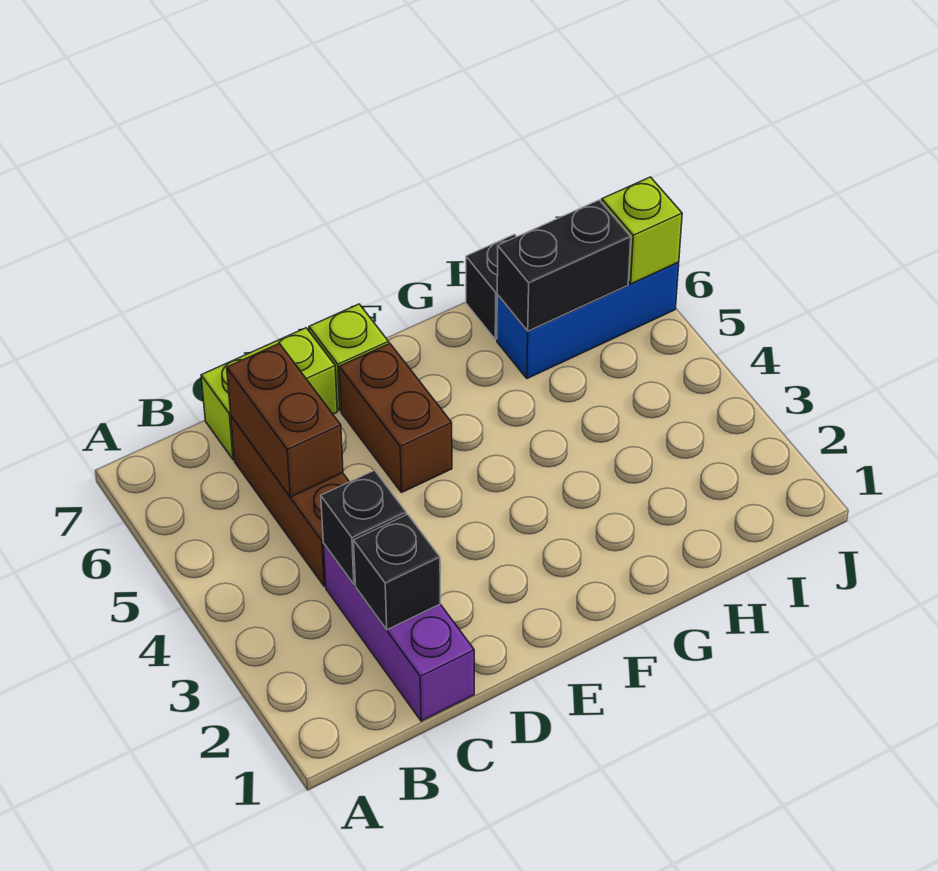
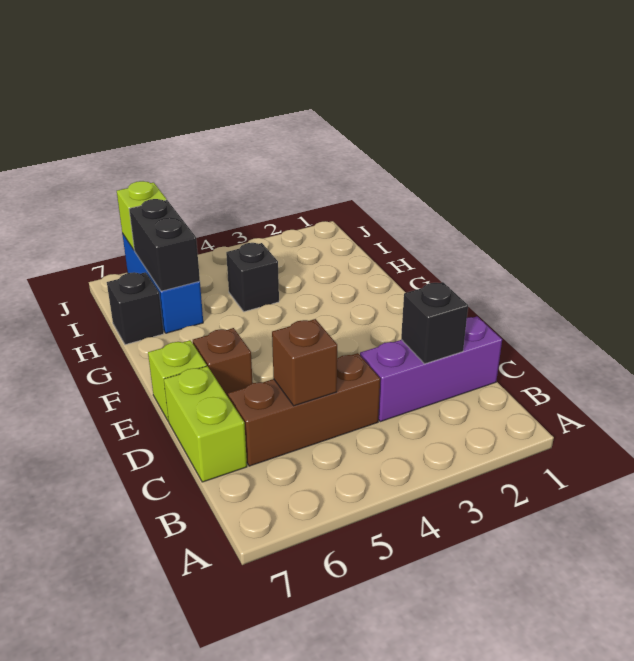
black 1x1 brick [321,470,406,585] -> black 1x1 brick moved to [226,243,279,312]
brown 1x2 brick [227,344,343,497] -> brown 1x1 brick [272,319,337,406]
brown 1x2 brick [339,344,452,493] -> brown 1x1 brick [193,328,253,397]

